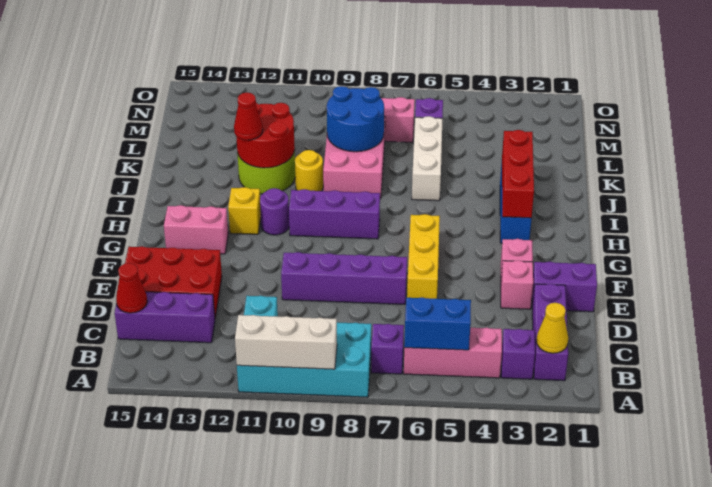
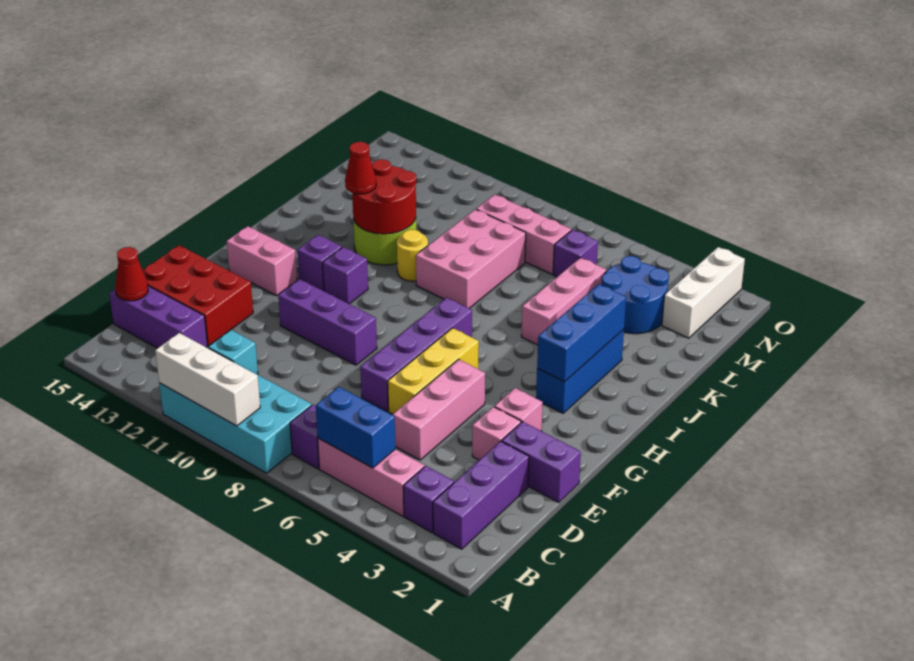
yellow 1x1 cone [536,303,568,353] -> none
none -> pink 1x3 brick [393,359,485,460]
purple 1x4 brick [281,252,407,304] -> purple 1x4 brick turned to [360,298,472,411]
red 1x3 brick [502,130,534,218] -> blue 1x3 brick [537,284,626,382]
purple 1x3 brick [289,189,380,239] -> purple 1x3 brick moved to [278,279,377,365]
purple 1x1 round brick [260,188,289,235] -> purple 1x1 brick [323,247,368,304]
yellow 1x1 brick [228,187,261,234] -> purple 1x1 brick [298,235,342,291]
none -> pink 1x3 brick [521,258,606,345]
white 1x3 brick [412,116,443,201] -> white 1x3 brick moved to [662,247,745,338]
blue 2x2 round brick [327,86,384,152] -> blue 2x2 round brick moved to [602,256,669,334]

